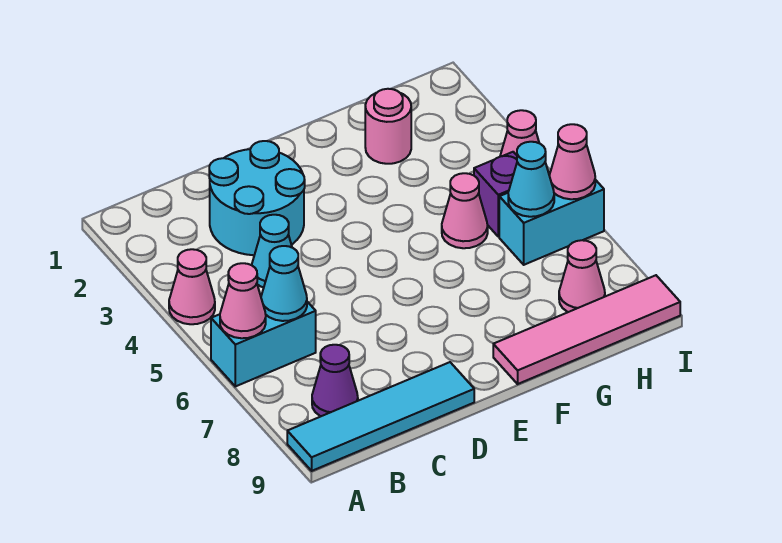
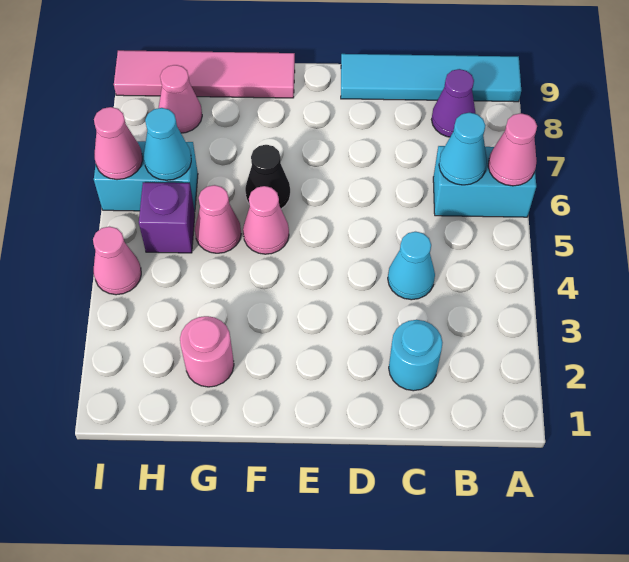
pink 1x1 cone [169,249,215,324] -> pink 1x1 cone moved to [243,186,289,254]
cyan 2x2 round brick [209,141,305,255] -> cyan 1x1 round brick [389,320,443,391]
none -> black 1x1 cone [245,145,290,209]

